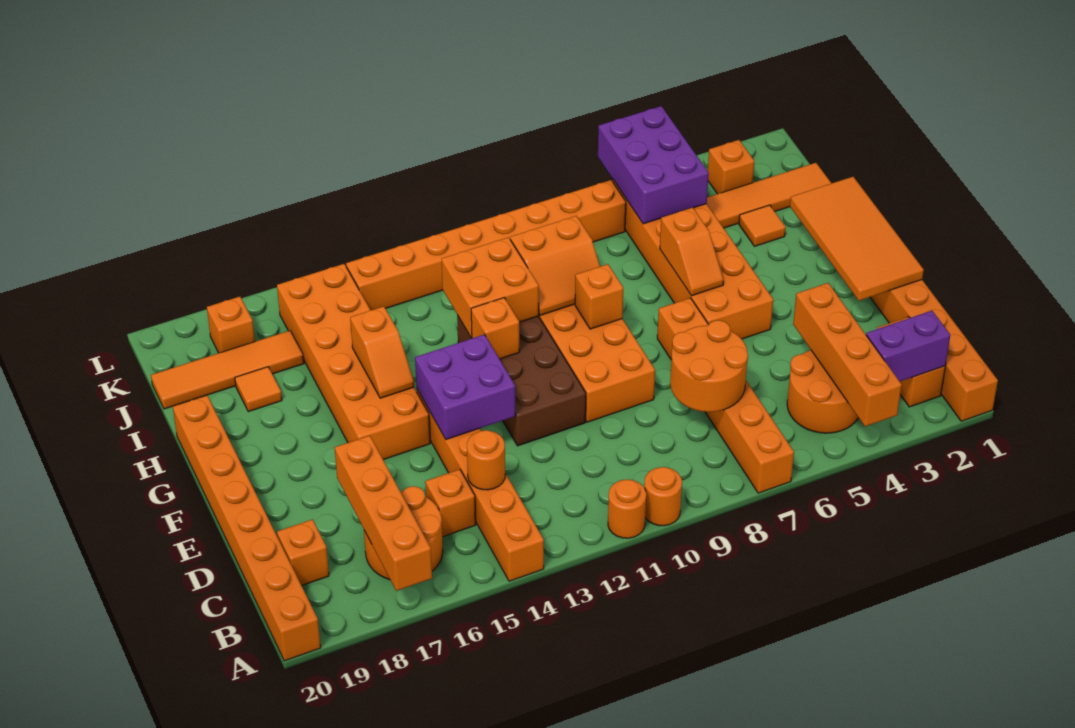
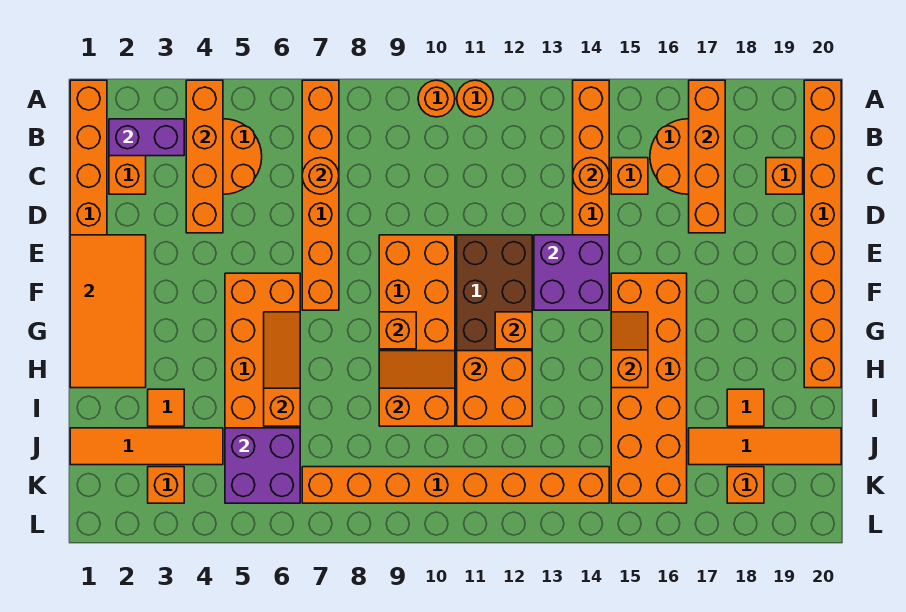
orange 2x2 round brick [670,320,748,412] -> orange 1x1 round brick [302,158,339,194]
orange 1x2 slope [660,208,724,296] -> orange 1x3 slope [264,312,300,426]
purple 2x3 brick [598,106,709,224] -> purple 2x2 brick [225,428,300,503]

